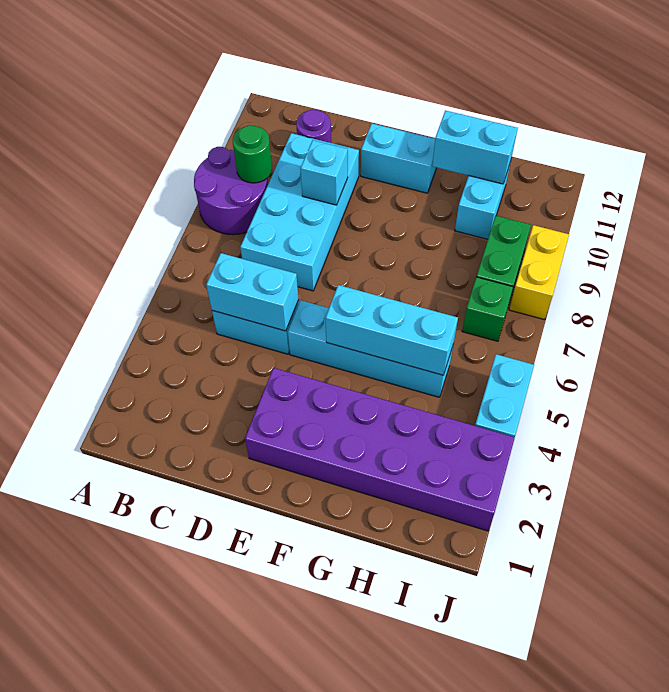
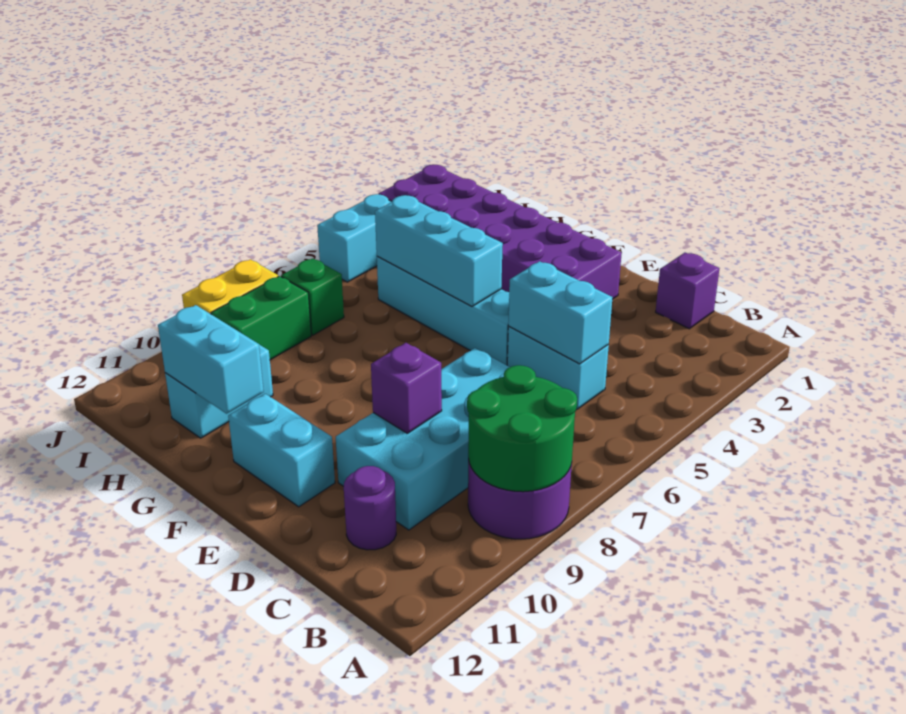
green 1x1 round brick [233,126,272,183] -> green 2x2 round brick [467,365,577,492]
none -> purple 1x1 brick [656,253,720,329]
cyan 1x1 brick [301,140,348,205] -> purple 1x1 brick [371,343,442,433]

